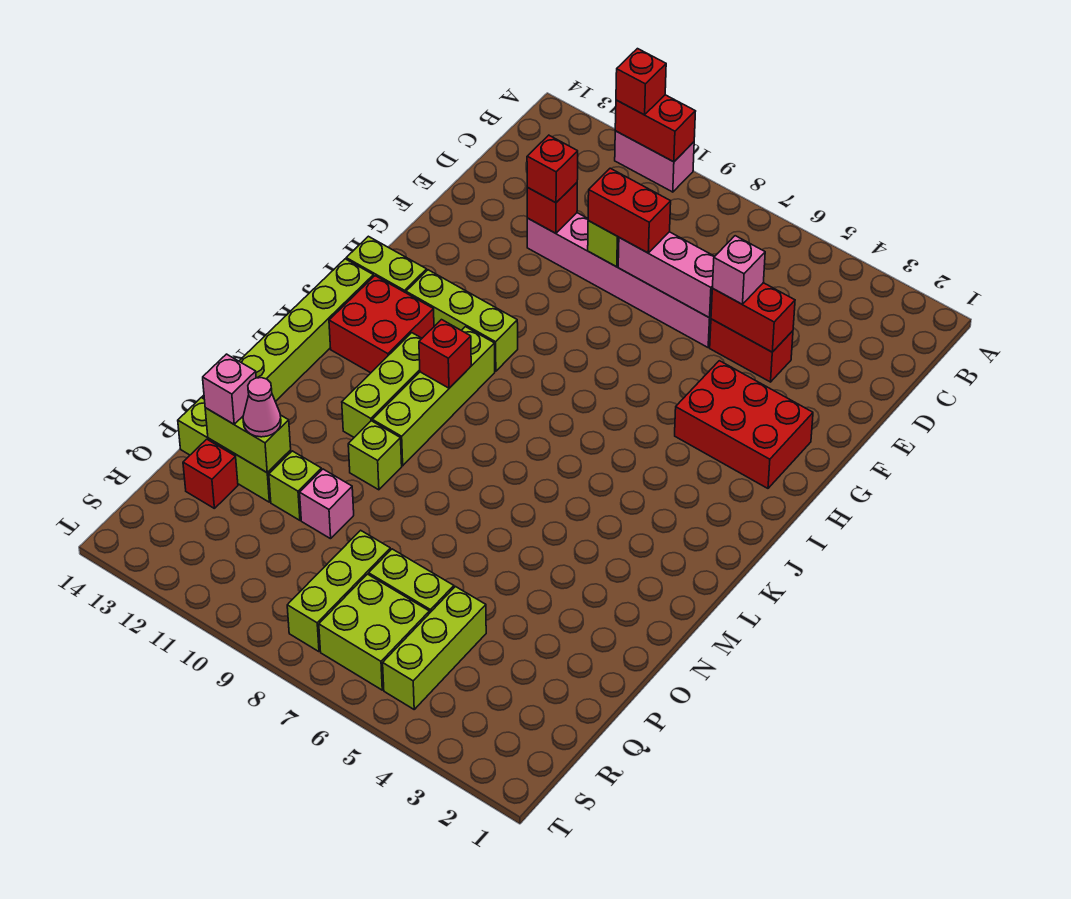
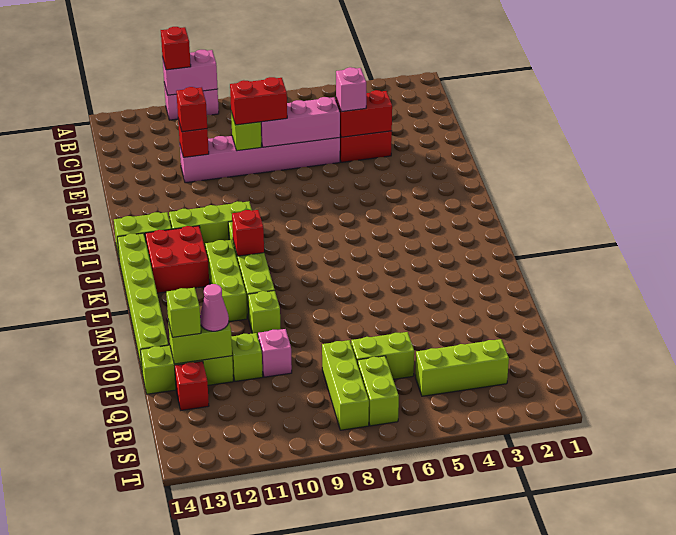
red 1x2 brick [615,95,696,162] -> pink 1x2 brick [163,50,218,95]
red 2x3 brick [675,361,813,488] -> none
pink 1x1 brick [203,354,256,424] -> lime 1x1 brick [166,288,201,337]
lime 1x3 brick [383,587,486,709] -> lime 1x3 brick turned to [415,339,509,396]
lime 2x2 brick [319,574,429,690] -> lime 1x2 brick [358,356,399,426]

